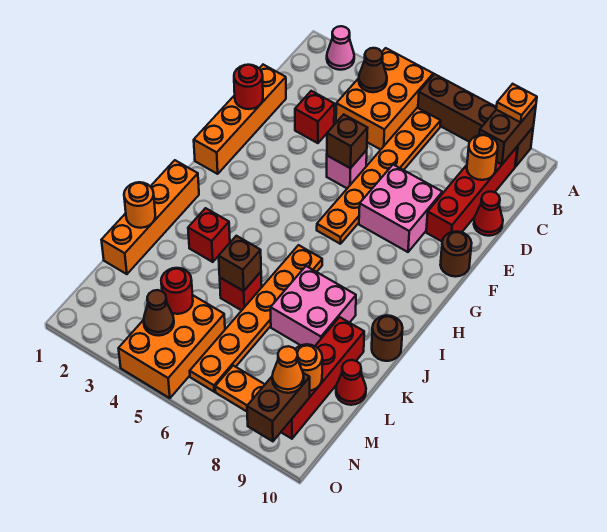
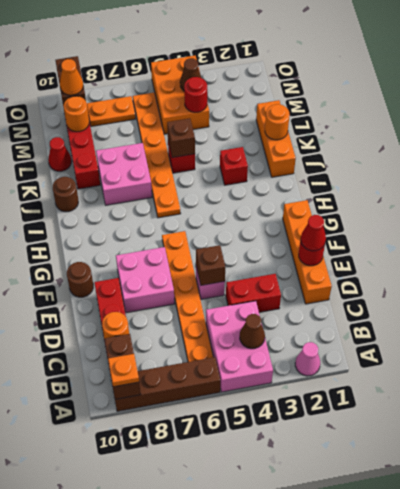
orange 2x3 brick [336,48,433,150] -> pink 2x3 brick [206,301,273,392]
red 1x1 brick [295,91,334,143] -> red 1x2 brick [226,274,281,312]
red 1x1 cone [474,192,503,236] -> red 1x1 cone moved to [301,215,326,251]
orange 1x4 brick [102,160,199,274] -> orange 1x3 brick [256,100,296,177]

